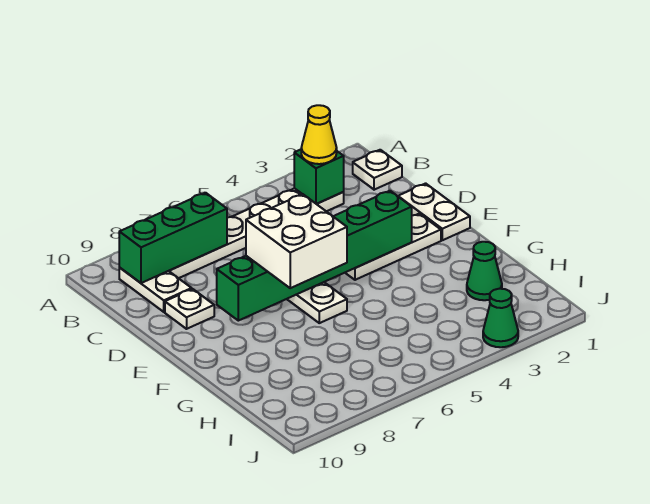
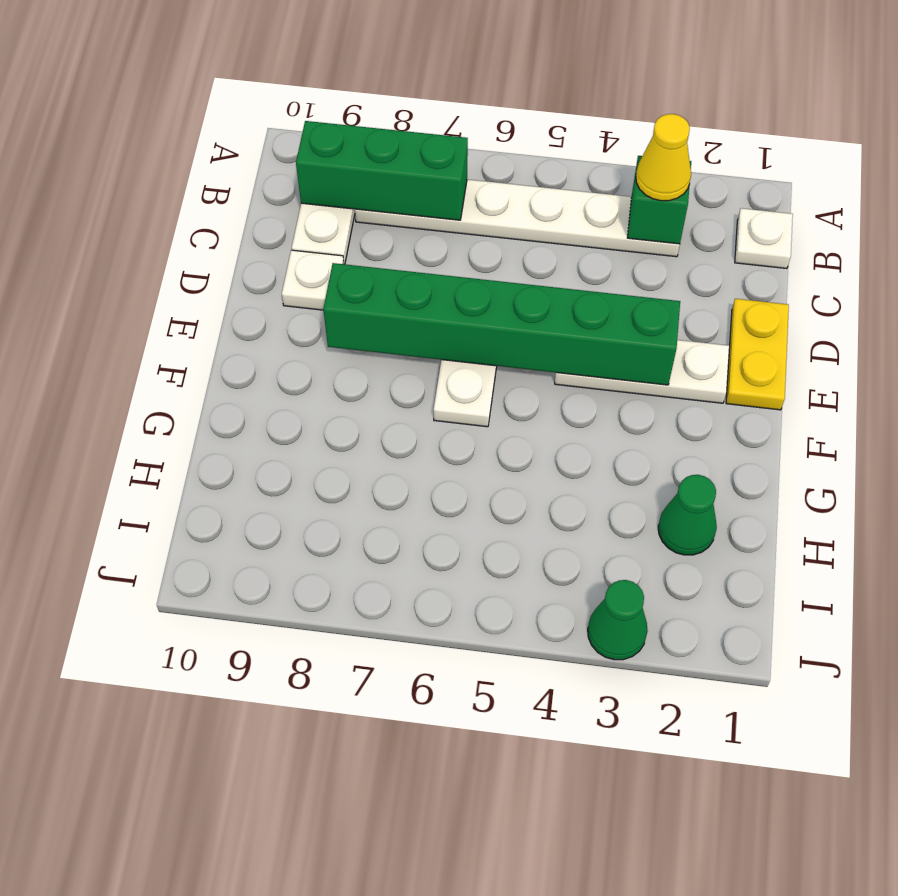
white 1x2 plate [398,183,470,240] -> yellow 1x2 plate [726,299,789,410]
white 2x2 brick [246,194,347,288] -> none

